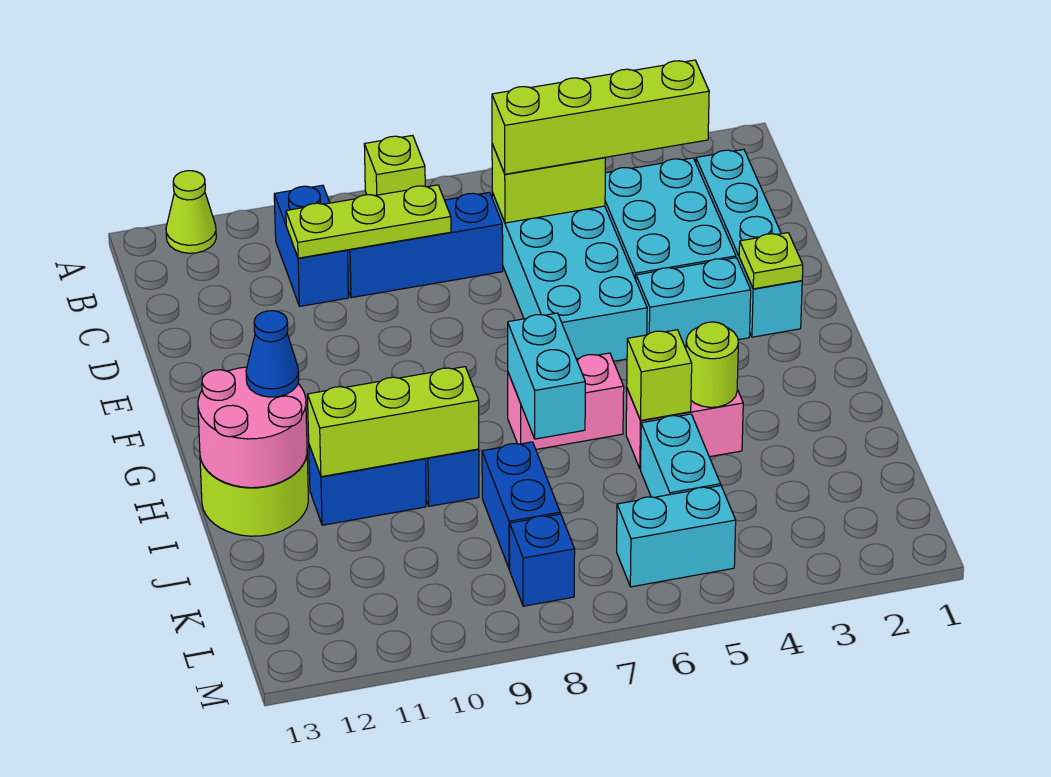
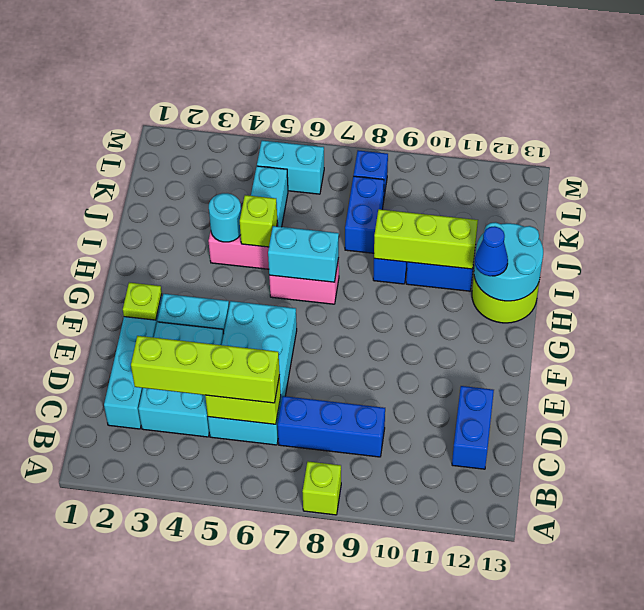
lime 1x1 cone [166,171,216,253] -> none
blue 1x2 brick [274,185,349,306] -> blue 1x2 brick moved to [452,386,494,469]
lime 1x3 plate [286,185,451,258] -> none
cyan 1x2 brick [508,313,585,439] -> cyan 1x2 brick turned to [268,226,339,282]
pink 2x2 round brick [198,367,307,488] -> cyan 2x2 round brick [474,222,543,301]
lime 1x1 round brick [686,322,738,407] -> cyan 1x1 round brick [209,193,241,242]

